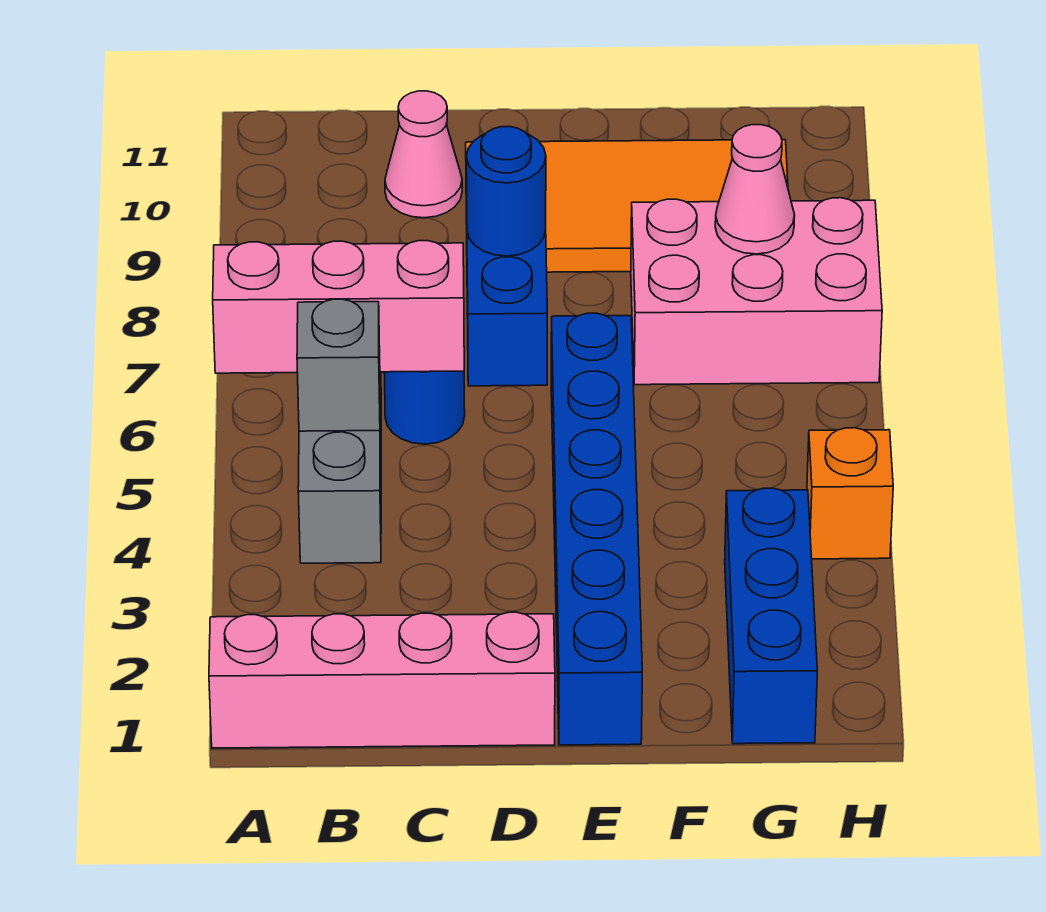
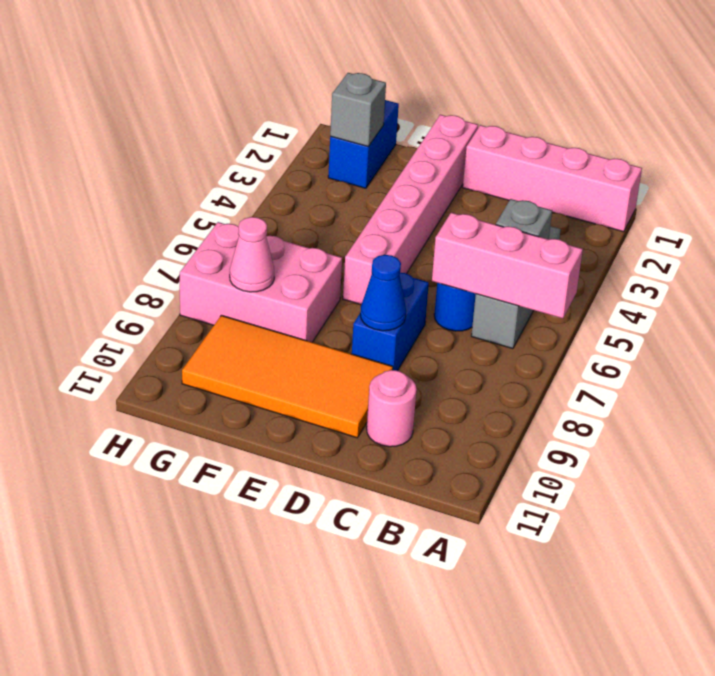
pink 1x1 cone [385,91,462,218] -> pink 1x1 round brick [367,370,416,447]
blue 1x1 round brick [466,127,546,256] -> blue 1x1 cone [360,255,406,331]
blue 1x6 brick [551,313,642,745] -> pink 1x6 brick [343,115,478,305]
blue 1x3 brick [725,488,817,744] -> blue 1x2 brick [328,100,399,188]
none -> grey 1x1 brick [330,73,386,146]
orange 1x1 brick [807,428,893,559] -> none

